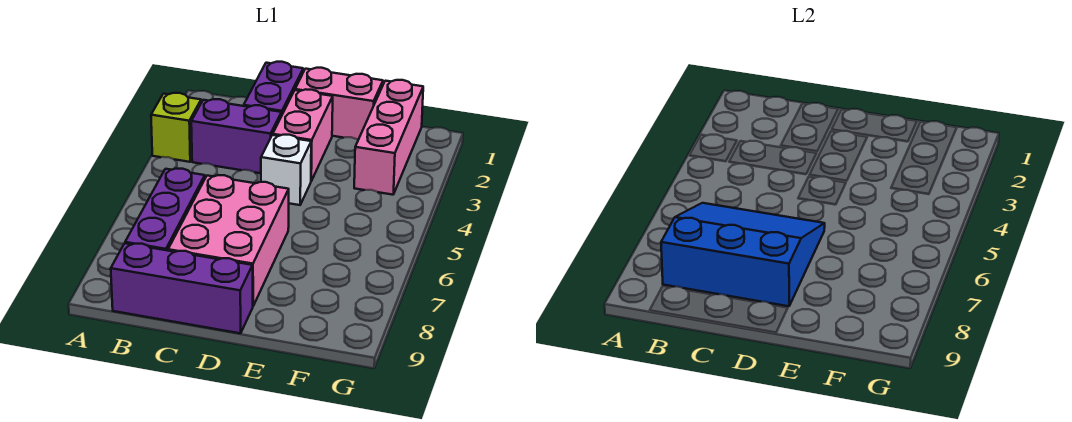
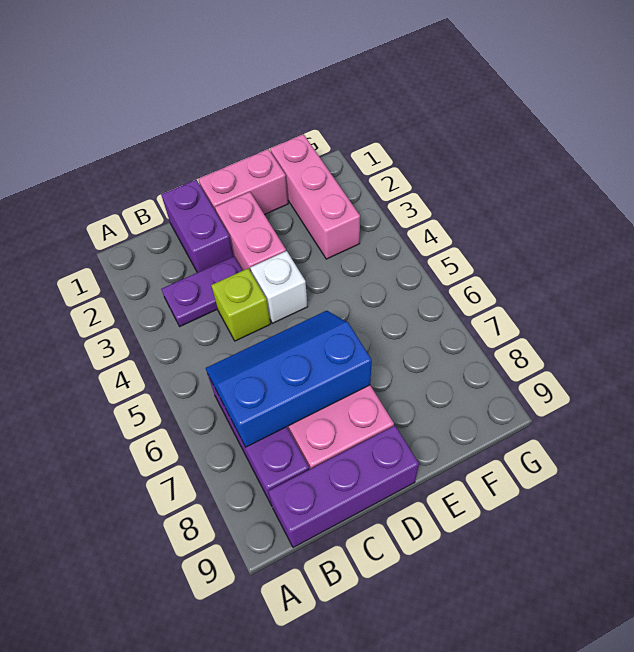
lime 1x1 brick [151,93,201,162] -> lime 1x1 brick moved to [211,268,271,341]
purple 1x2 brick [191,99,282,173] -> purple 1x2 plate [161,256,243,326]
blue 3x3 slope [661,203,825,306] -> blue 2x3 slope [206,311,372,447]

